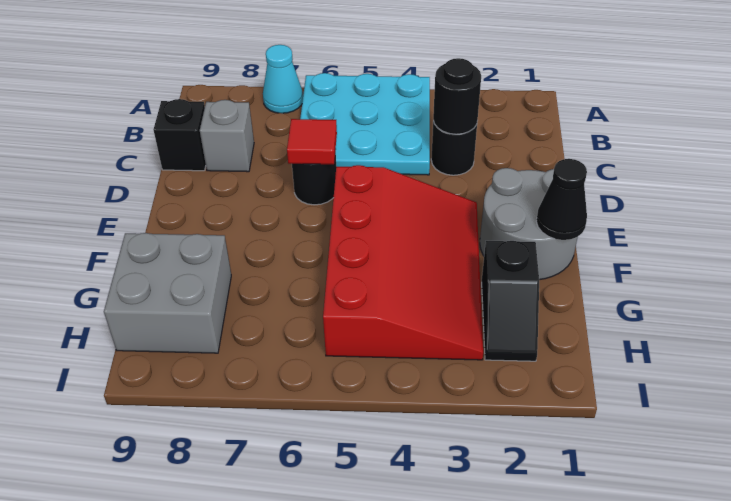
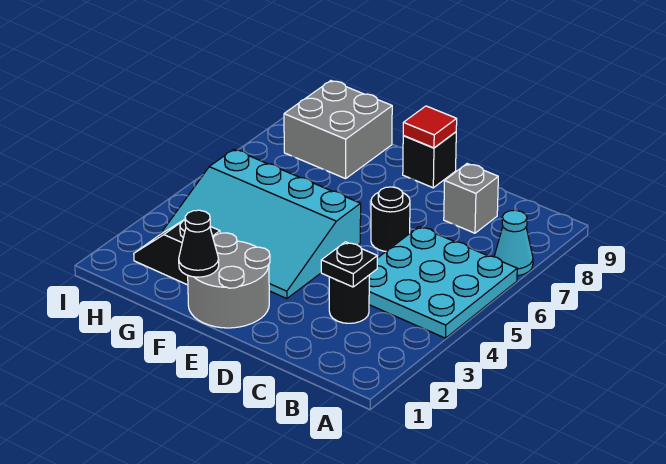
black 1x1 round brick [433,58,481,134] -> black 1x1 plate [321,242,377,287]
black 1x1 brick [153,99,206,171] -> black 1x1 brick moved to [403,132,456,188]
red 1x1 tile [287,119,337,164] -> red 1x1 tile moved to [403,106,457,148]
red 3x4 slope [323,165,483,360] -> cyan 3x4 slope [160,149,361,299]

